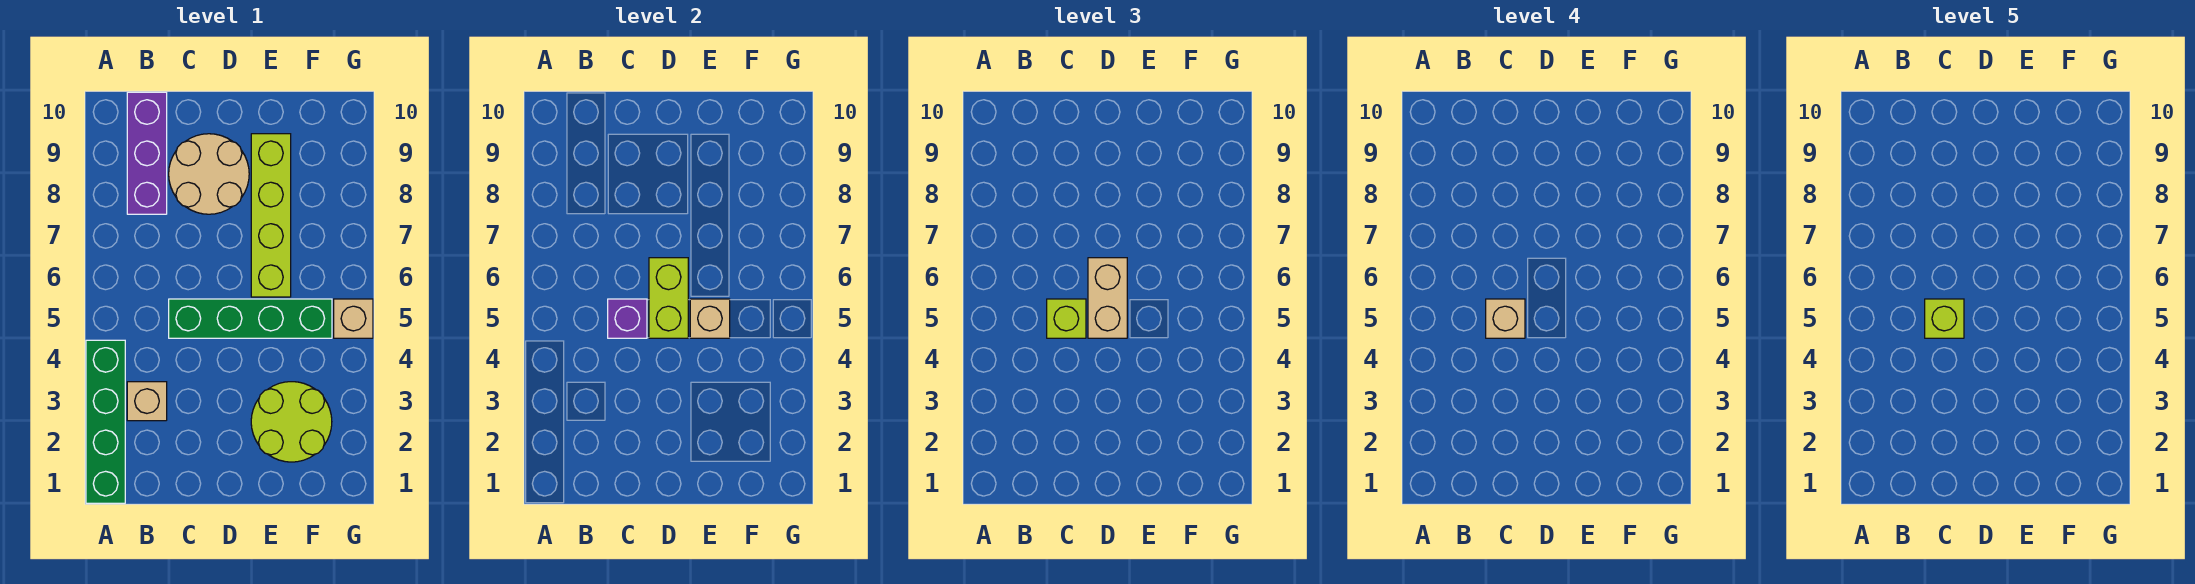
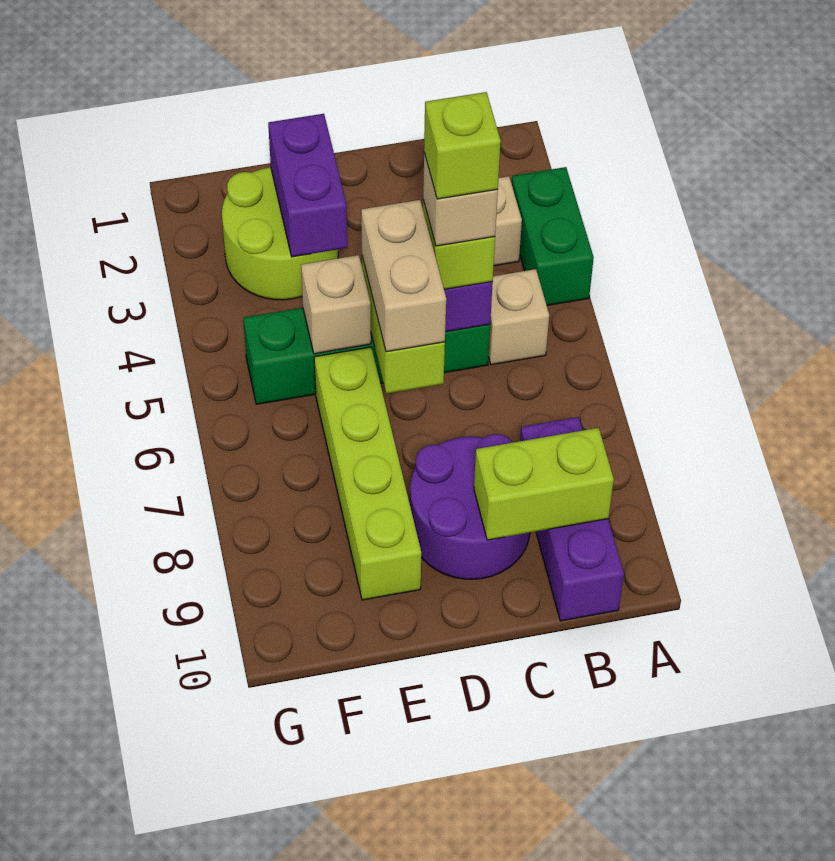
green 1x4 brick [86,340,125,503] -> green 1x2 brick [512,167,594,305]
none -> lime 1x2 brick [474,428,614,540]
tan 2x2 round brick [169,134,249,214] -> purple 2x2 round brick [410,434,530,579]
none -> purple 1x2 brick [268,114,347,257]
tan 1x1 brick [334,299,373,338] -> tan 1x1 brick moved to [488,269,549,365]

